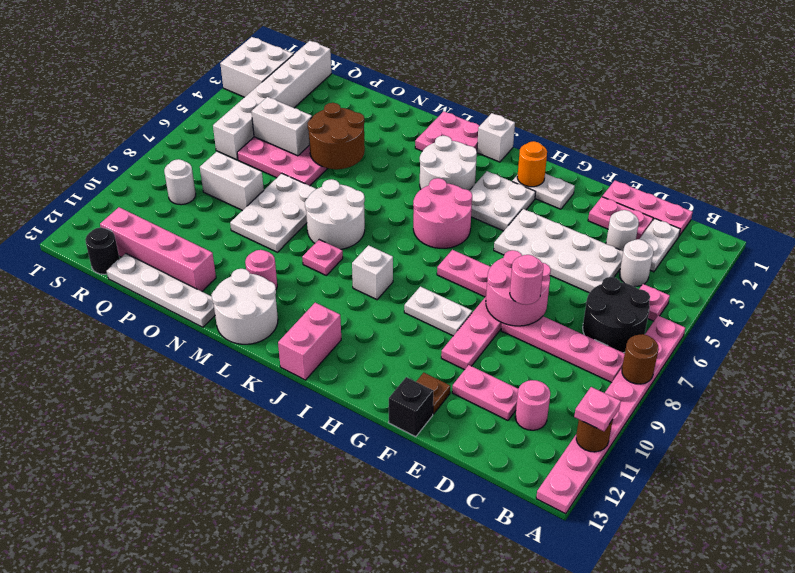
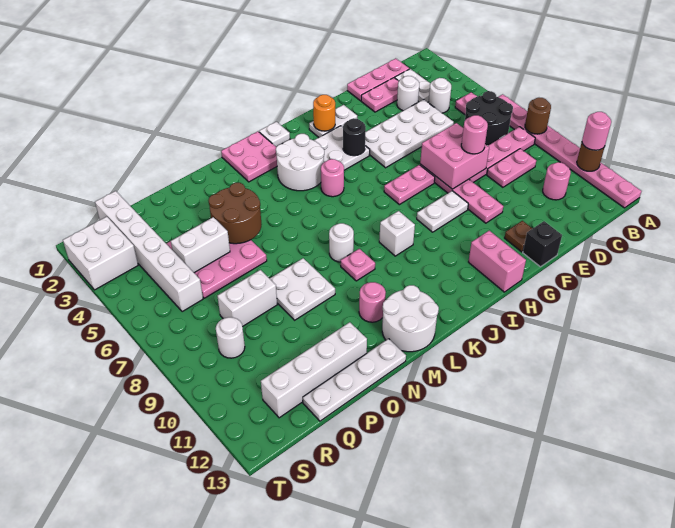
pink 1x1 plate [574,387,621,431] -> pink 1x1 round brick [582,112,611,150]
pink 1x2 plate [452,365,518,420] -> pink 1x2 plate moved to [487,149,536,187]
pink 2x2 round brick [486,250,551,326] -> pink 2x2 brick [420,123,489,189]
pink 2x2 round brick [413,178,472,248] -> pink 1x1 round brick [321,159,344,197]
white 1x1 brick [477,113,515,162] -> white 1x1 plate [259,122,290,147]
pink 1x2 brick [278,303,341,380] -> pink 1x2 brick moved to [469,231,526,292]
white 2x2 round brick [305,179,365,249] -> white 1x1 round brick [329,223,354,262]
white 2x3 plate [230,173,316,252] -> white 2x2 plate [270,258,335,320]
pink 1x4 brick [100,207,216,291] -> white 1x4 brick [261,322,367,418]
black 1x1 round brick [85,228,120,274] -> black 1x1 round brick moved to [343,118,366,156]

